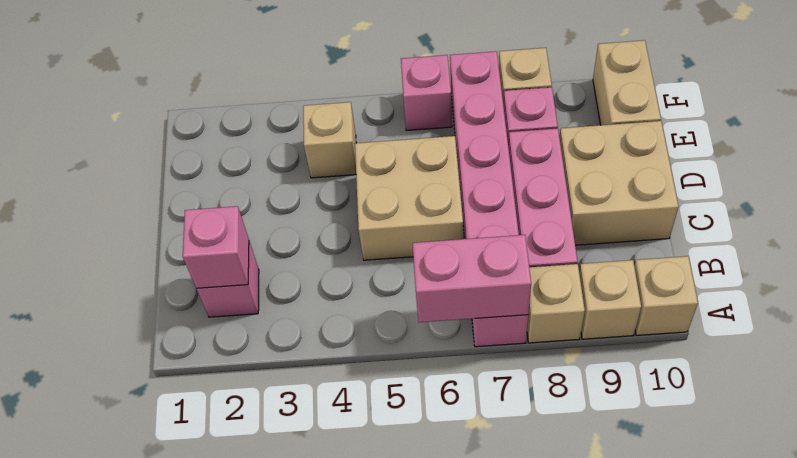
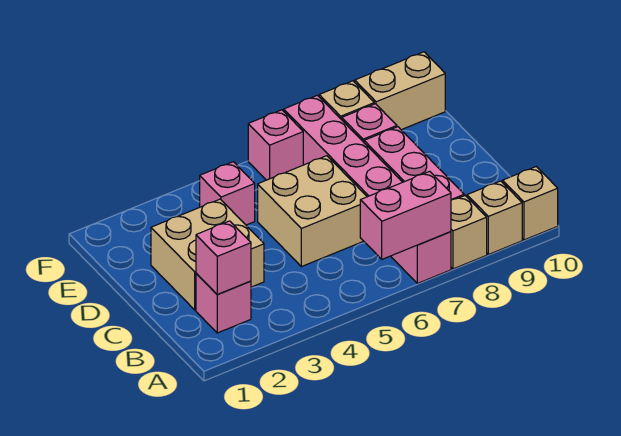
tan 2x2 brick [560,121,679,245] -> tan 2x2 brick moved to [151,199,264,310]
tan 1x1 brick [303,102,356,178] -> pink 1x1 brick [200,162,255,225]
tan 1x2 brick [593,40,661,125] -> tan 1x2 brick turned to [355,52,445,130]

